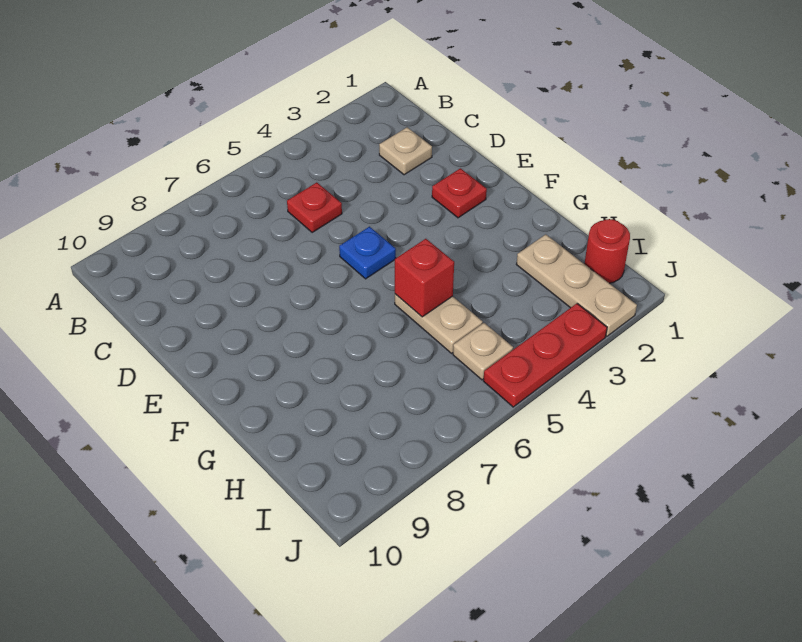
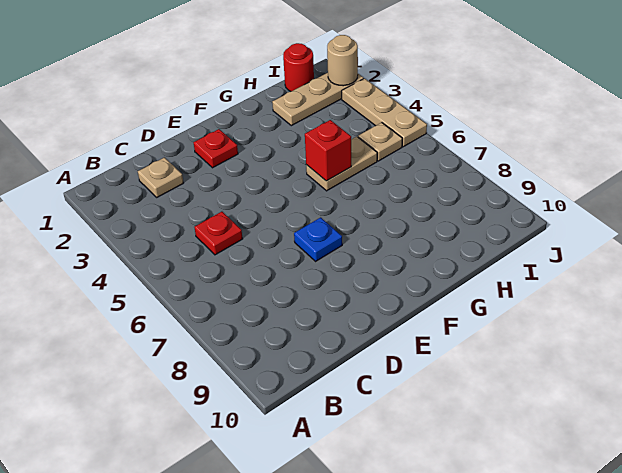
blue 1x1 plate [339,227,396,279] -> blue 1x1 plate moved to [294,218,342,261]
none -> tan 1x1 round brick [327,35,358,86]
red 1x3 plate [484,304,607,407] -> tan 1x3 plate [342,78,427,147]

